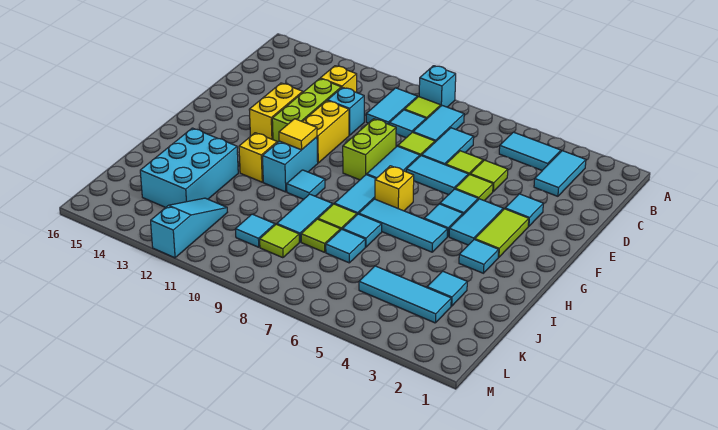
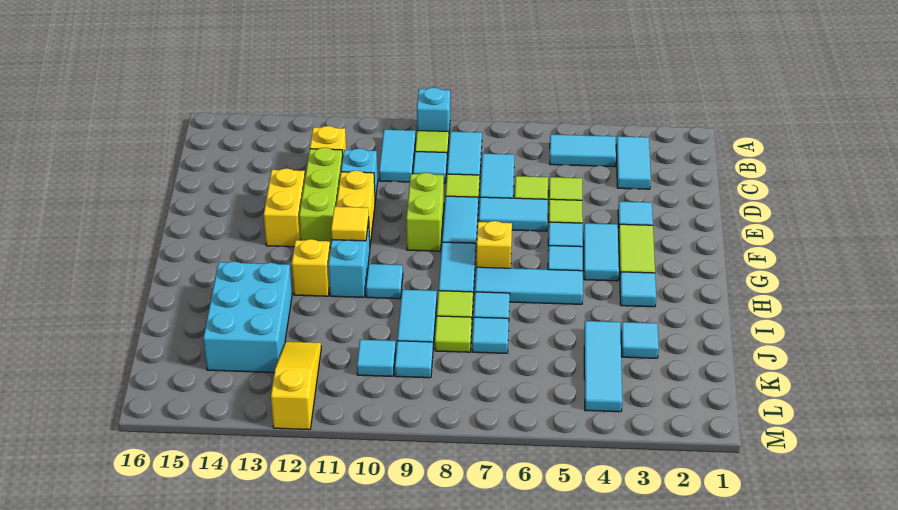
cyan 1x3 tile [359,266,451,323] -> cyan 1x3 tile turned to [584,321,622,412]
lime 1x1 tile [260,224,299,258] -> cyan 1x1 tile [395,341,433,378]
cyan 1x3 slope [151,198,228,258] -> yellow 1x3 slope [271,342,321,430]

